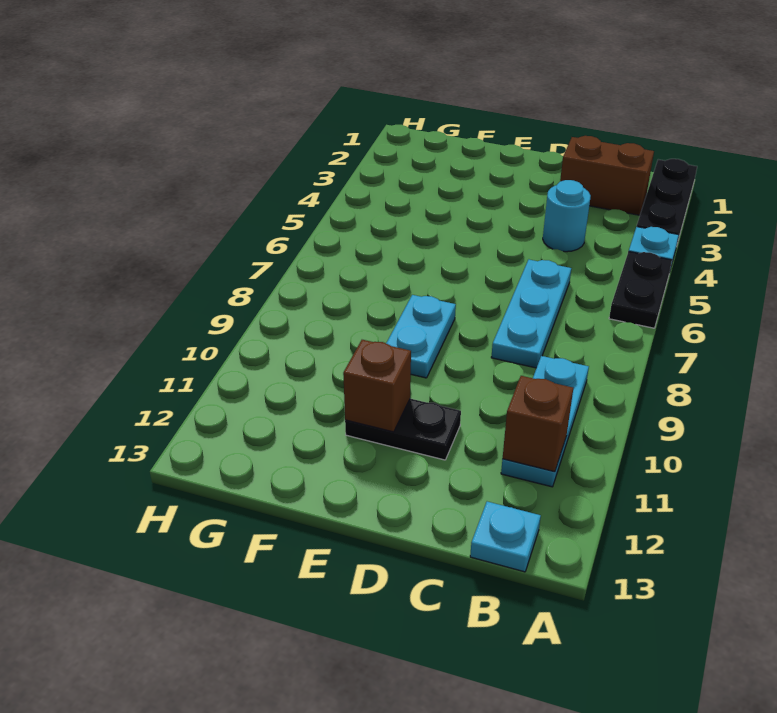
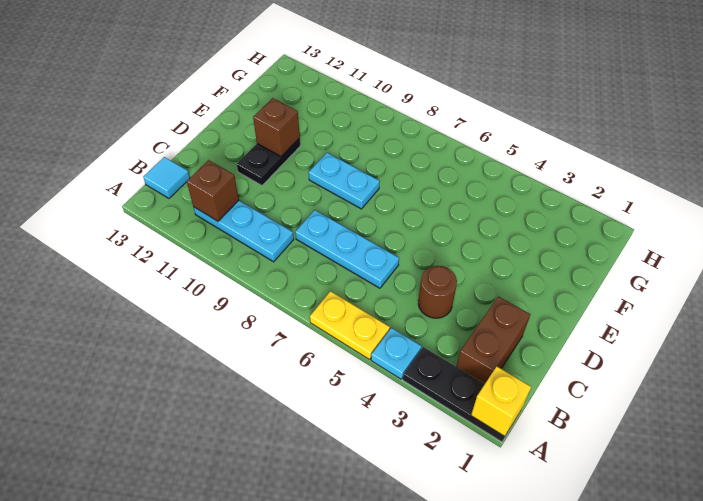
none -> yellow 1x1 brick [471,366,531,436]
black 1x2 plate [609,252,672,328] -> yellow 1x2 plate [310,291,390,360]
cyan 1x1 plate [470,502,541,572] -> cyan 1x1 tile [143,157,190,198]
cyan 1x1 round brick [543,180,591,252] -> brown 1x1 round brick [418,266,457,318]

